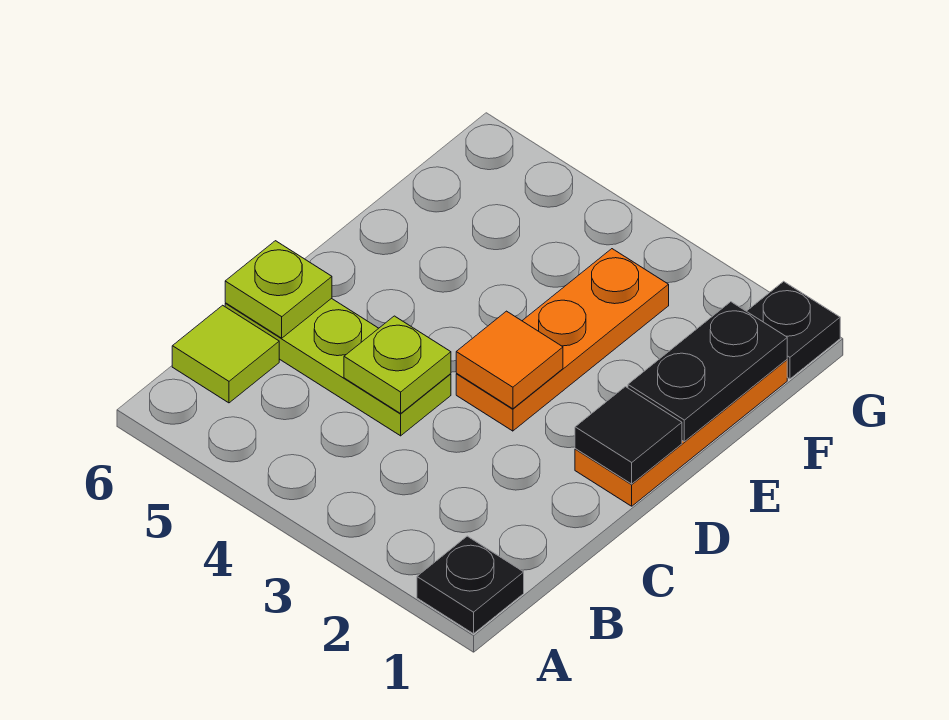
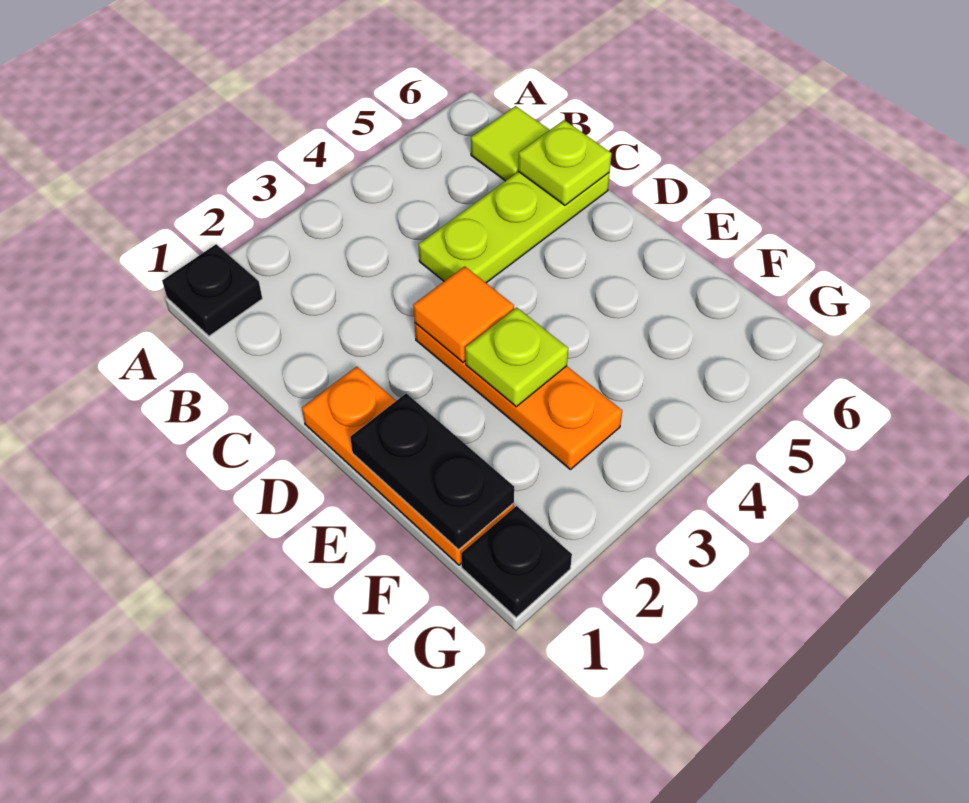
lime 1x1 plate [344,316,451,413] -> lime 1x1 plate moved to [465,307,568,407]
black 1x1 tile [575,387,682,484] -> none

